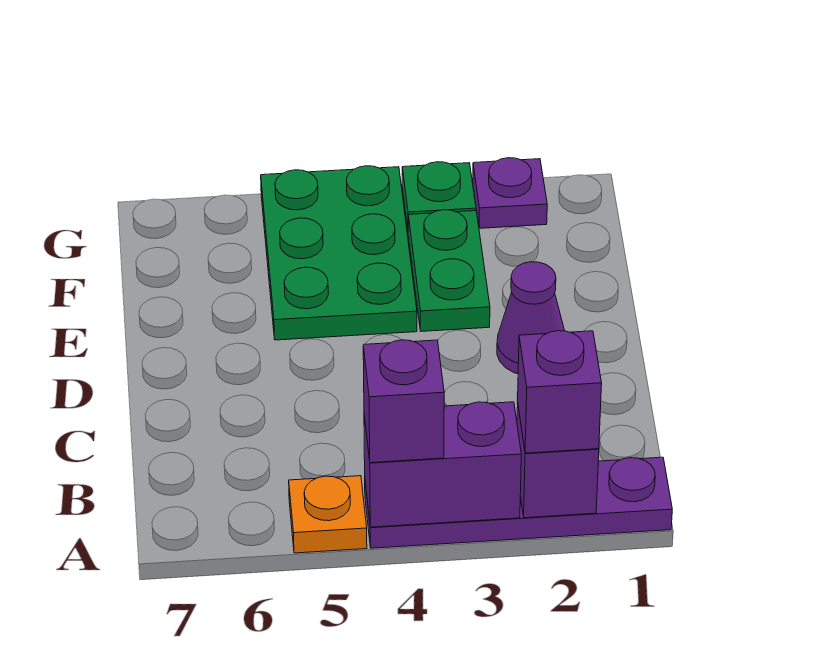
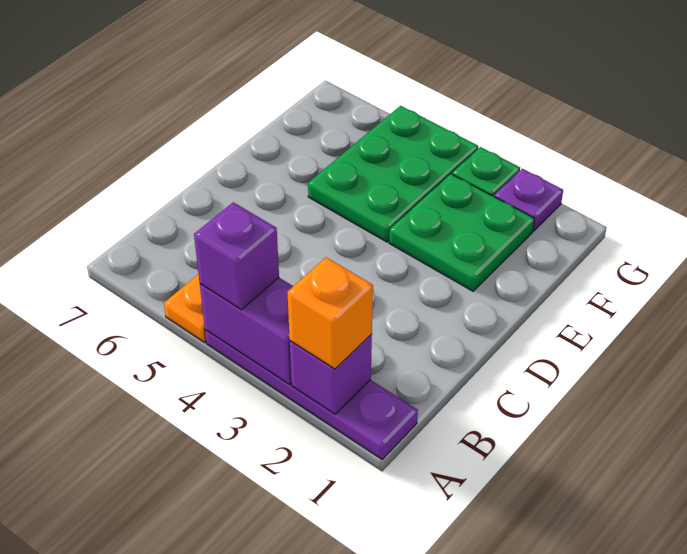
purple 1x1 brick [518,331,602,453] -> orange 1x1 brick [287,257,373,369]
purple 1x1 cone [497,262,565,374] -> none
green 1x2 plate [408,210,490,331] -> green 2x2 plate [389,174,534,291]

